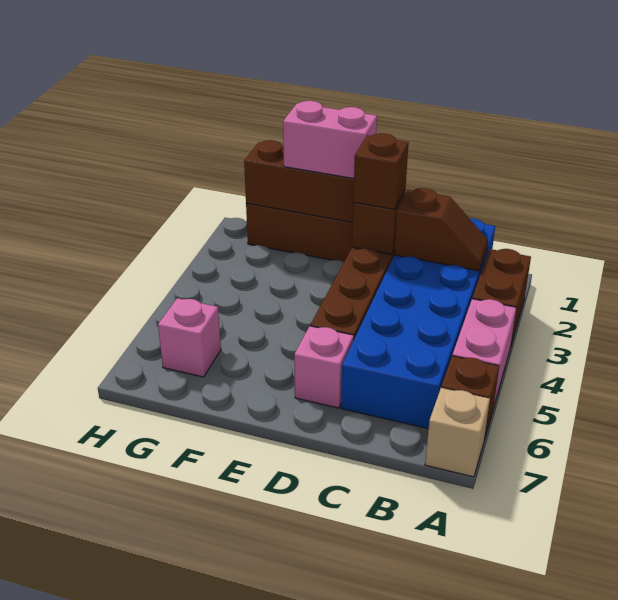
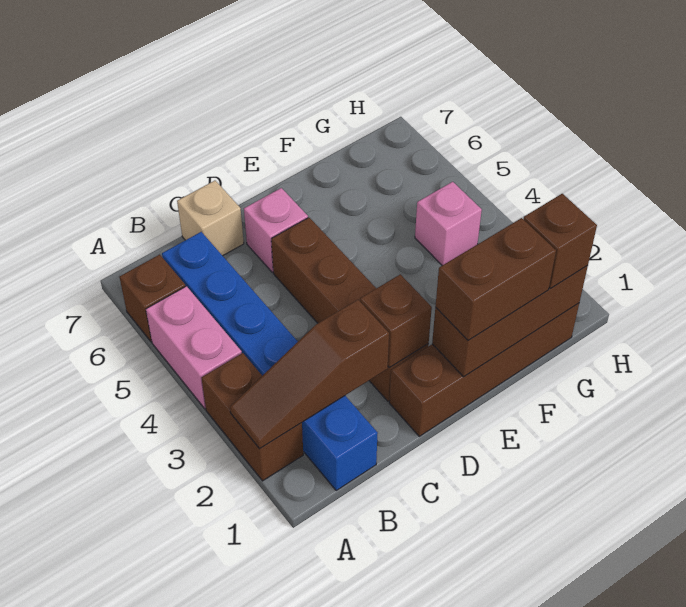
tan 1x1 brick [425,388,490,477] -> tan 1x1 brick moved to [177,181,244,256]
blue 2x6 brick [341,218,495,429] -> blue 1x6 brick [162,232,378,490]
brown 1x2 slope [394,188,488,271] -> brown 1x3 slope [230,300,389,449]
brown 1x1 brick [353,133,409,210] -> brown 1x1 brick moved to [523,194,597,289]
pink 1x2 brick [283,101,377,179] -> brown 1x2 brick [435,218,556,340]
pink 1x1 brick [158,298,221,377] -> pink 1x1 brick moved to [415,182,482,265]

